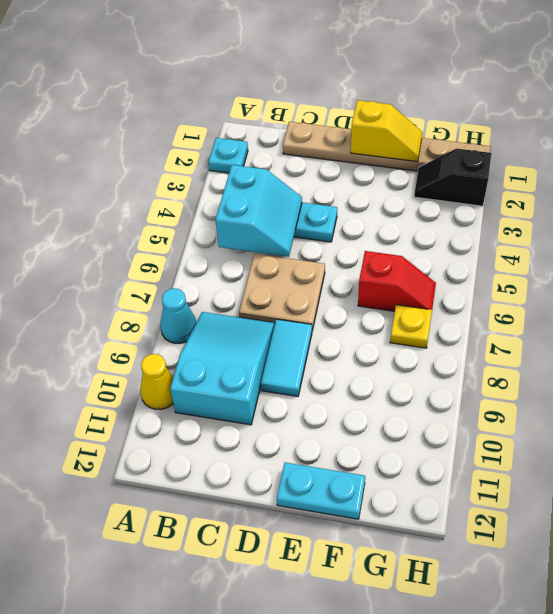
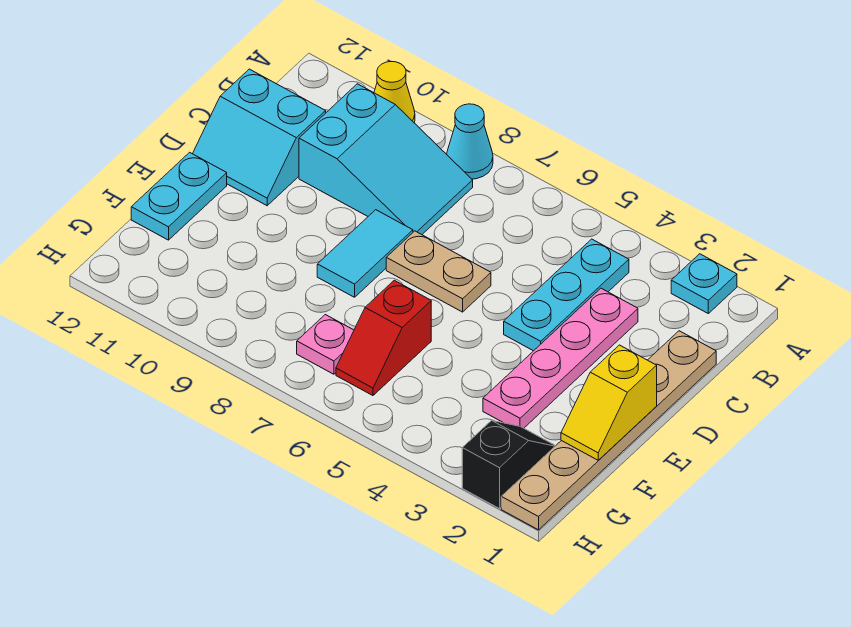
cyan 2x2 slope [216,165,302,257] -> cyan 2x2 slope moved to [193,69,326,206]
none -> pink 1x4 plate [483,288,638,428]
tan 2x2 plate [239,254,325,331] -> tan 1x2 plate [386,231,491,312]
cyan 1x2 tile [261,319,312,396] -> cyan 1x2 tile turned to [317,210,413,297]
yellow 1x1 plate [390,305,432,348] -> pink 1x1 plate [297,315,354,374]

